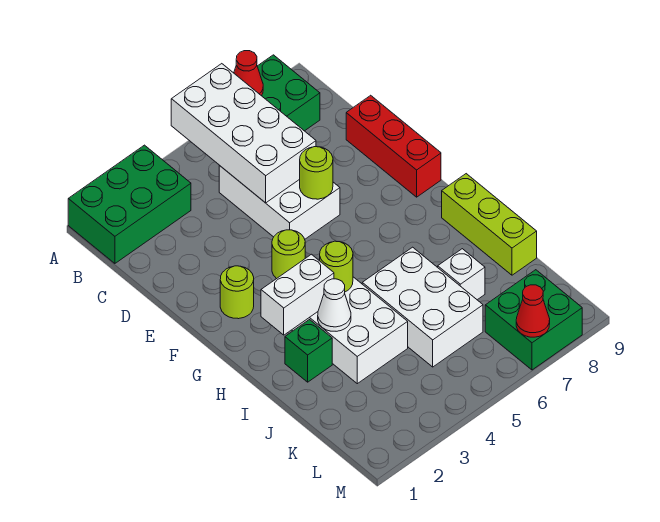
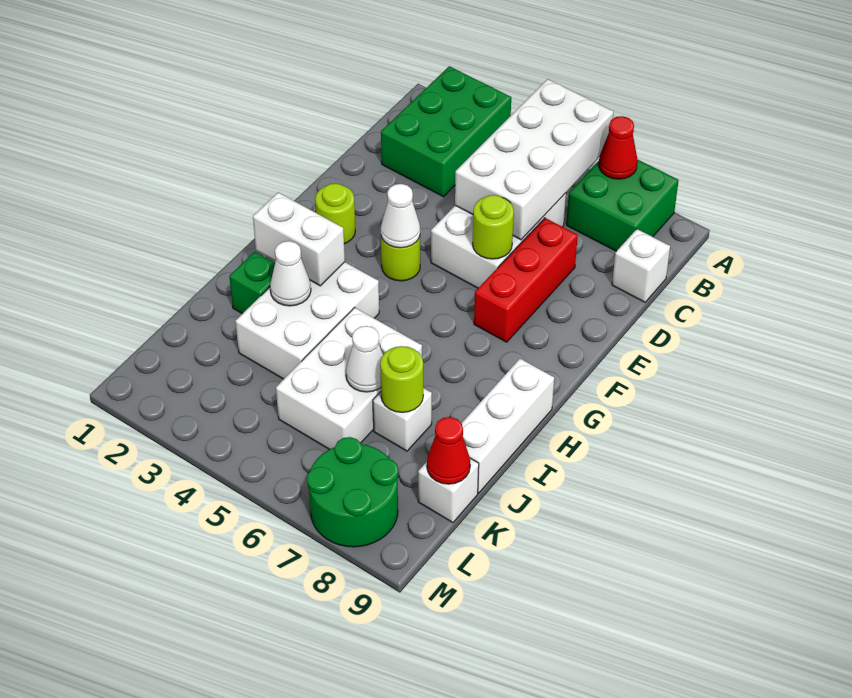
green 2x3 brick [68,145,191,263] -> green 2x3 brick turned to [381,66,511,197]
none -> white 1x1 brick [612,229,670,302]
red 1x3 brick [346,95,441,197] -> red 1x3 brick moved to [474,218,578,342]
none -> white 1x1 cone [381,184,420,248]
lime 1x1 round brick [320,241,353,292] -> lime 1x1 round brick moved to [380,346,423,412]
lime 1x3 brick [442,174,537,275] -> white 1x3 brick [462,359,554,493]
none -> white 1x1 cone [346,326,383,392]
none -> white 1x1 brick [418,458,479,523]
green 2x2 brick [485,270,582,370] -> green 2x2 round brick [307,437,399,547]
red 1x1 cone [516,285,550,337] -> red 1x1 cone moved to [427,417,470,484]

